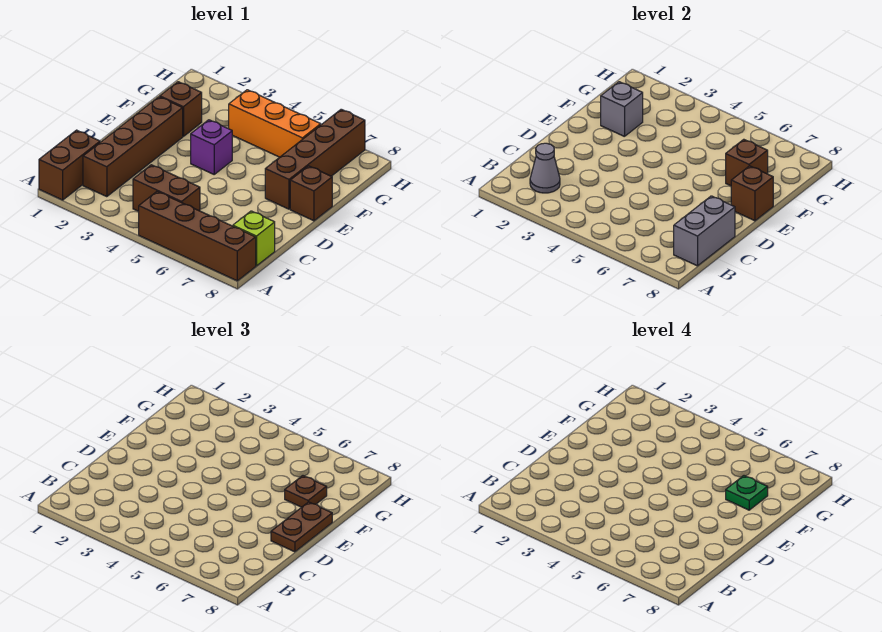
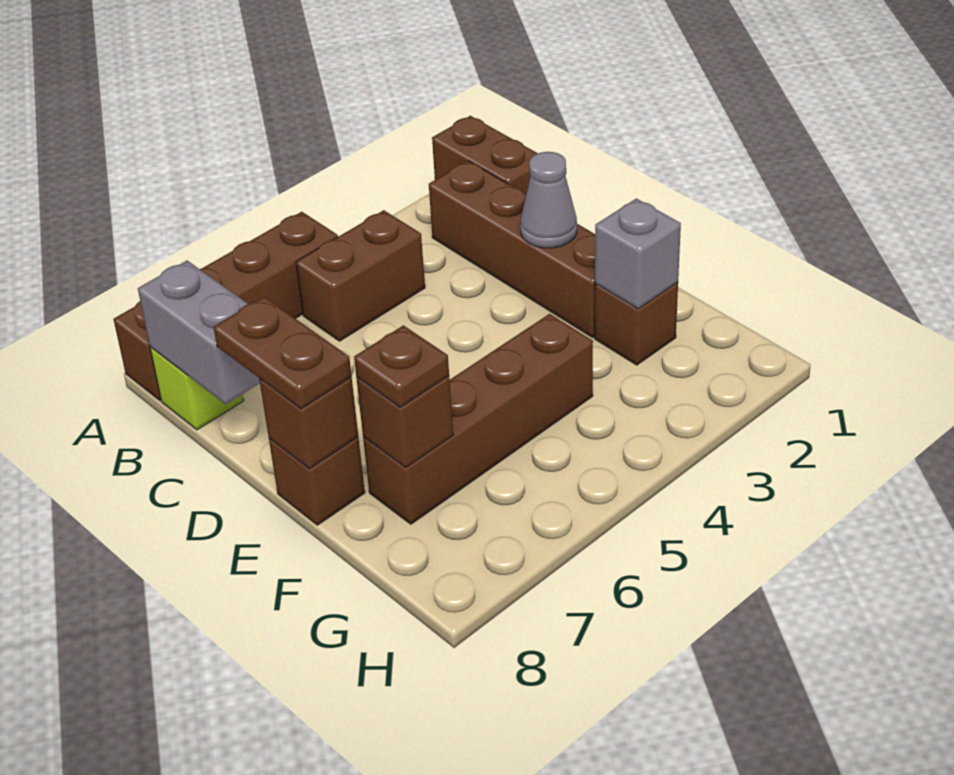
grey 1x1 cone [530,143,560,193] -> grey 1x1 cone moved to [521,152,577,248]
purple 1x1 brick [191,120,232,174] -> none
brown 1x4 brick [265,109,365,209] -> brown 1x4 brick turned to [363,314,593,524]
green 1x1 plate [726,476,768,510] -> none
orange 1x3 brick [229,90,321,157] -> none

